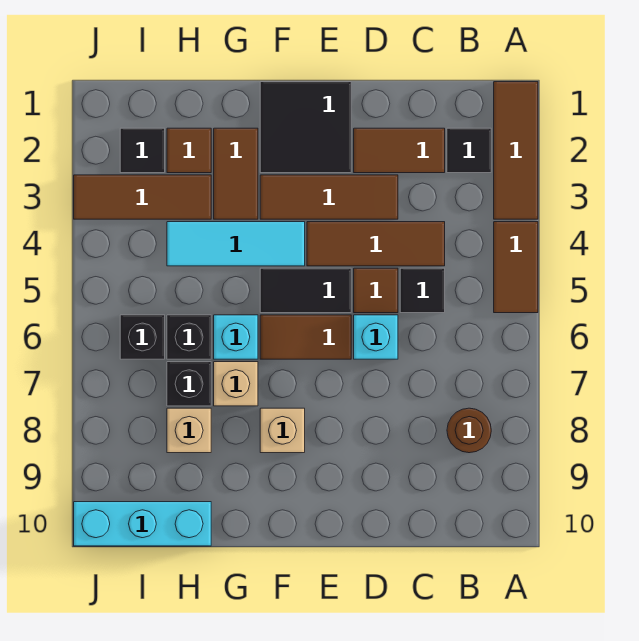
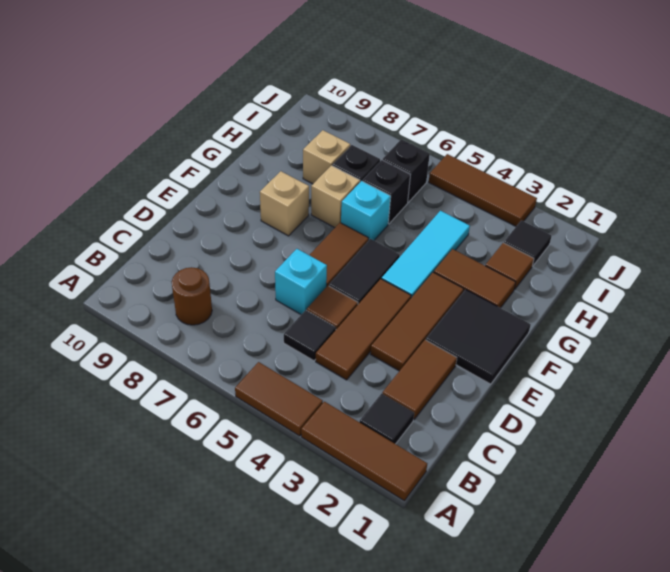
brown 1x3 tile [74,175,211,219] -> brown 1x3 tile turned to [429,154,537,226]
cyan 1x3 brick [74,502,211,546] -> none

